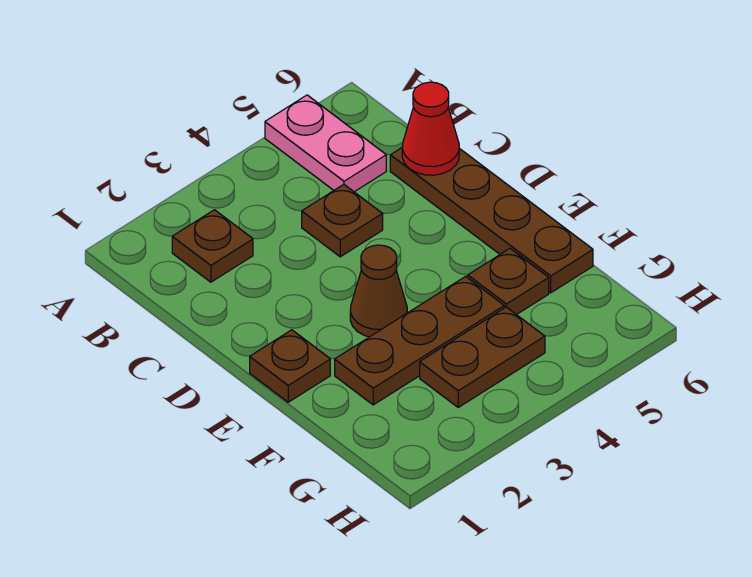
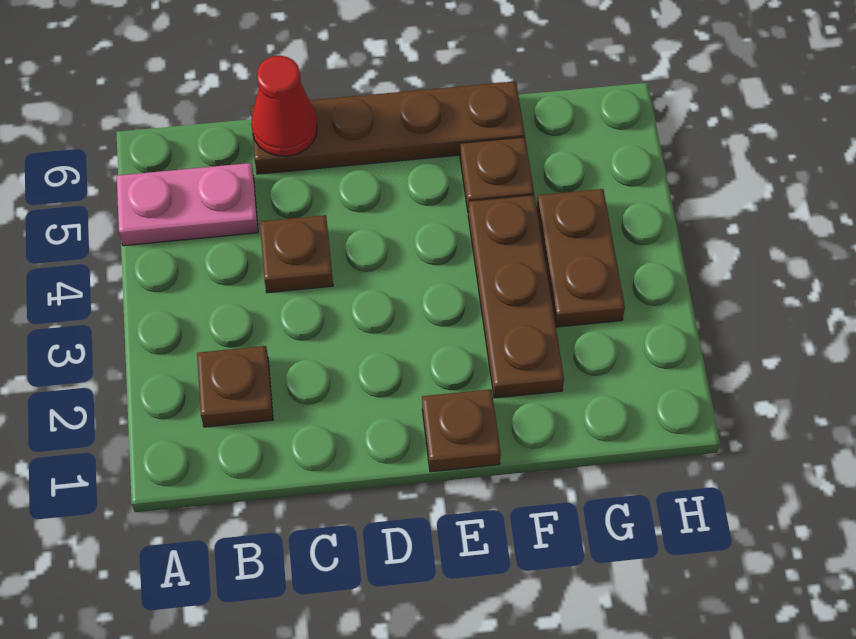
brown 1x1 cone [350,245,407,337] -> none

